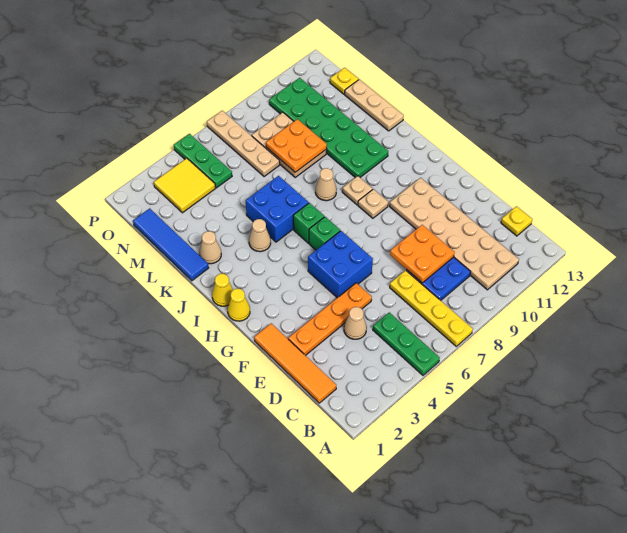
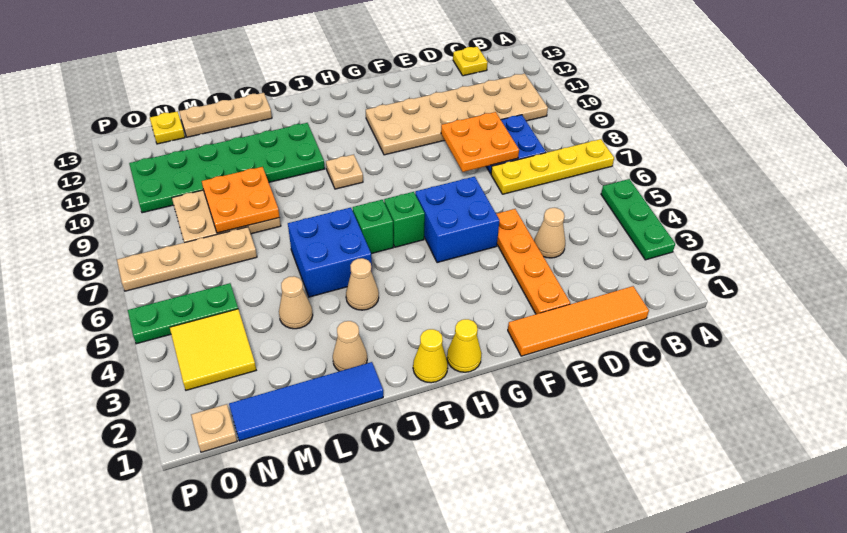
green 1x3 plate [373,312,440,375] -> green 1x3 plate turned to [601,179,675,260]
tan 1x1 plate [358,189,388,218] -> tan 1x1 plate moved to [191,404,237,452]
tan 1x1 cone [316,168,337,201] -> tan 1x1 cone moved to [279,276,313,329]

